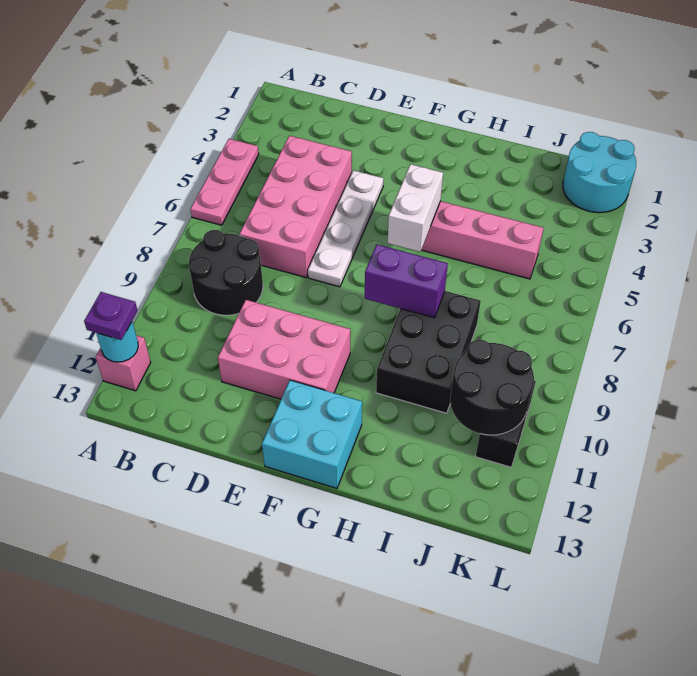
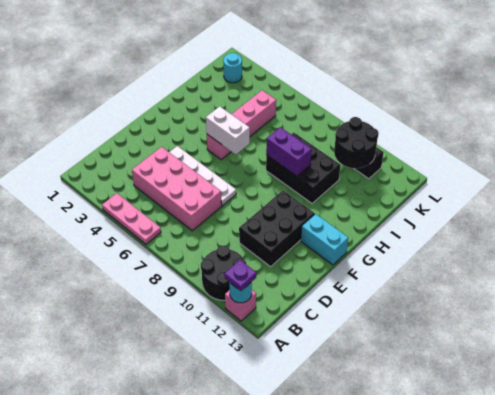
black 2x2 round brick [189,230,263,315] -> black 2x2 round brick moved to [201,246,246,300]
pink 2x3 brick [218,300,350,399] -> black 2x3 brick [239,190,315,267]
cyan 2x2 brick [262,380,362,488] -> cyan 1x2 brick [301,214,348,265]
purple 1x2 brick [365,245,448,318] -> purple 1x2 brick turned to [266,127,312,176]
cyan 2x2 round brick [563,132,636,213] -> cyan 1x1 round brick [223,53,242,83]

